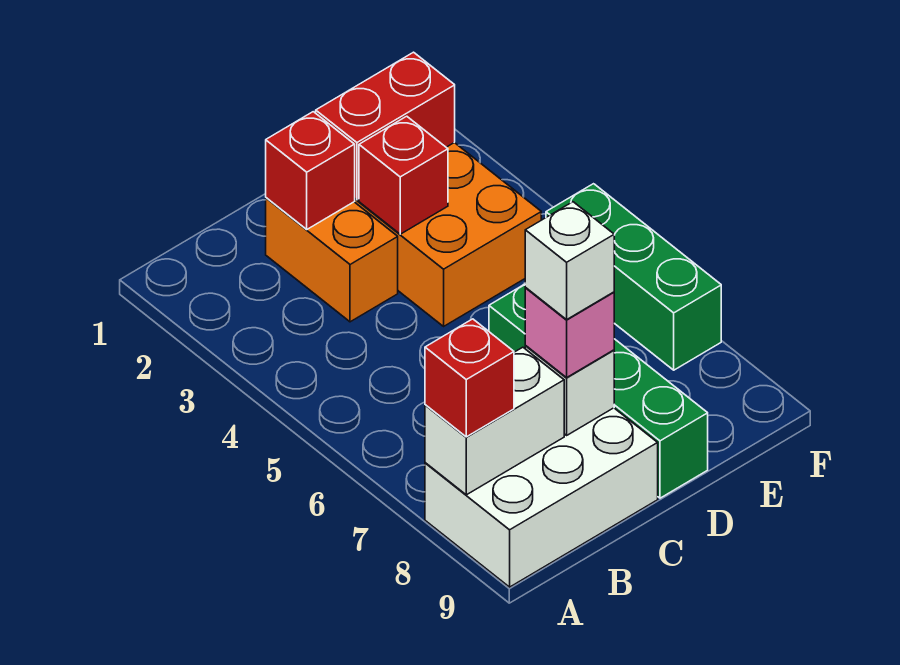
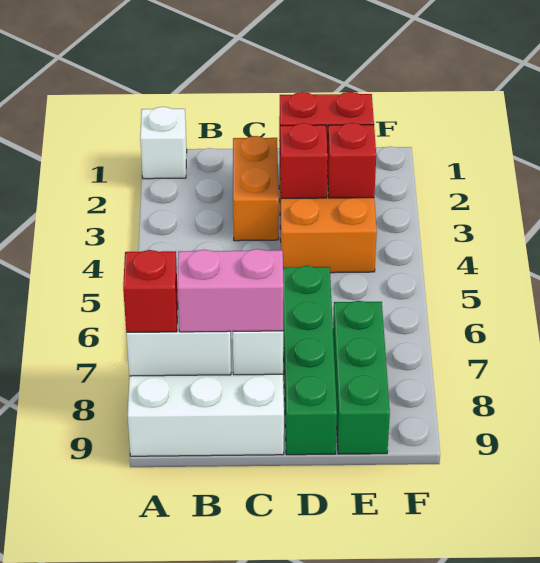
red 1x1 brick [266,112,355,229] -> red 1x1 brick moved to [327,123,376,198]
pink 1x1 brick [525,288,614,377] -> pink 1x2 brick [178,249,284,332]
white 1x1 brick [525,202,614,320] -> white 1x1 brick moved to [140,107,187,179]
green 1x3 brick [546,184,721,370] -> green 1x3 brick moved to [333,301,390,454]

